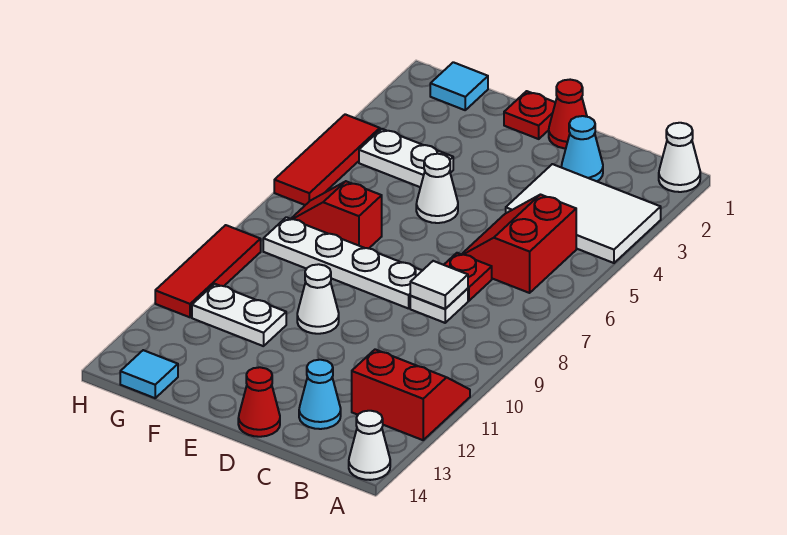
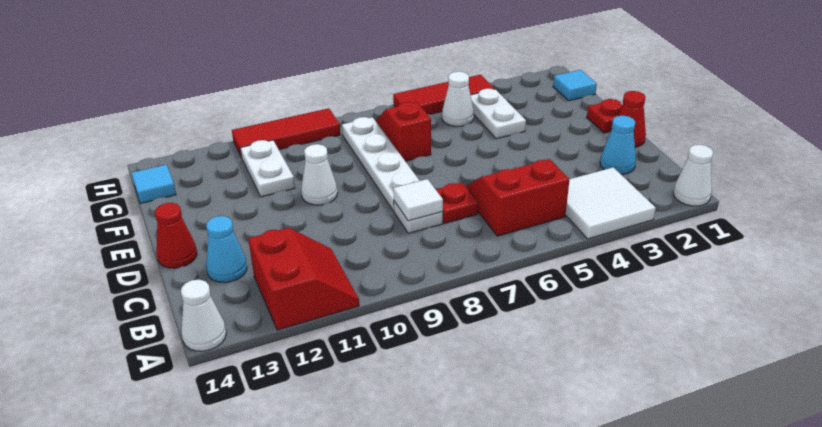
white 2x3 tile [506,164,661,263] -> white 2x2 tile [566,167,656,239]
white 1x1 cone [416,154,458,223] -> white 1x1 cone moved to [442,72,474,126]

